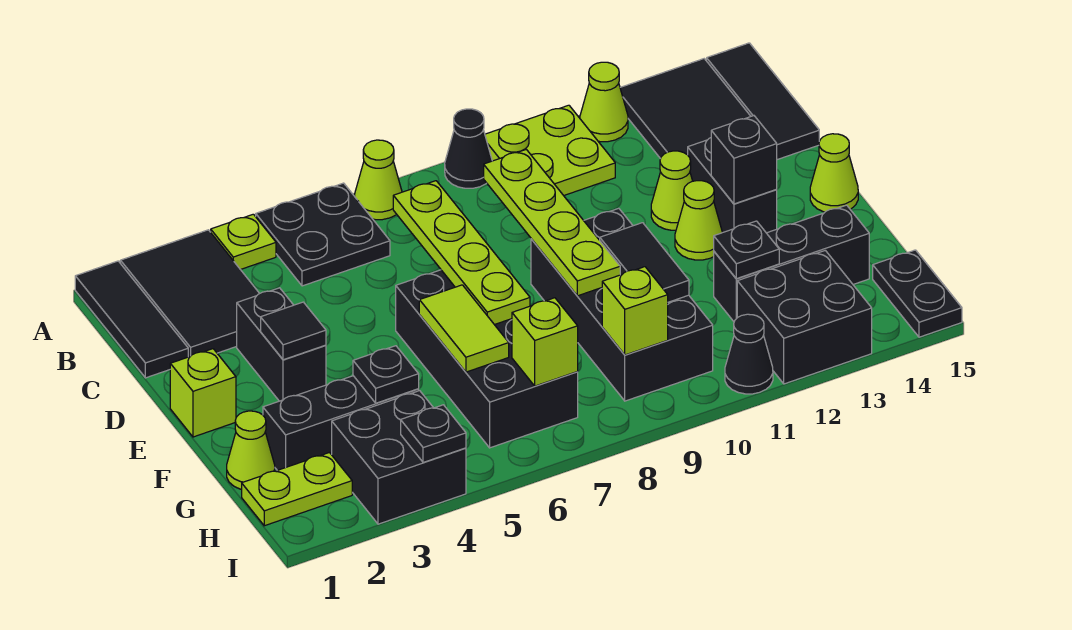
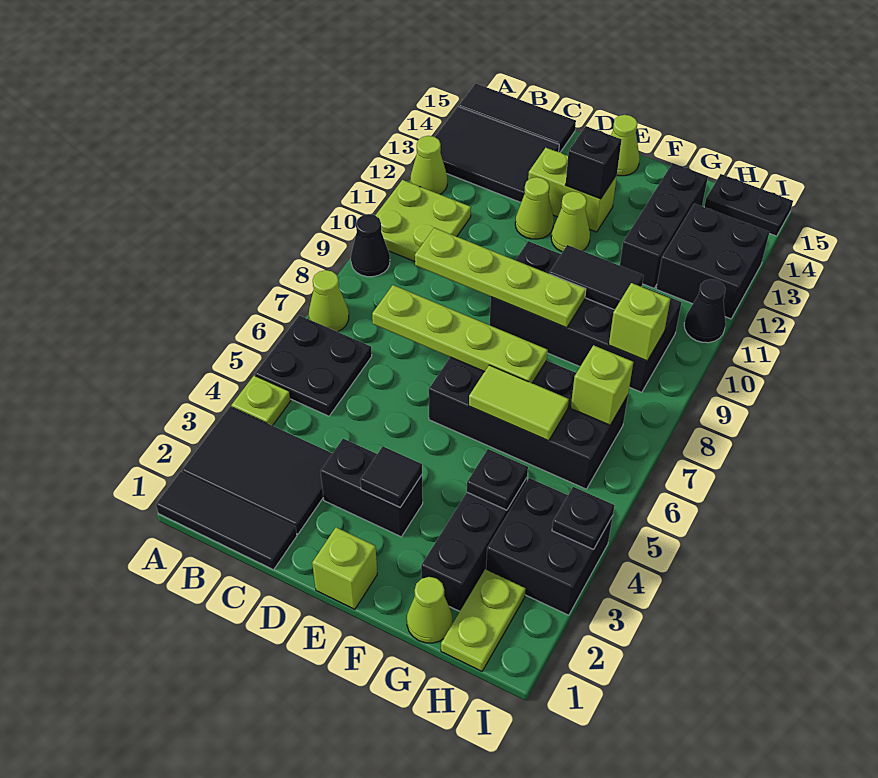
black 1x2 brick [688,138,777,233] -> lime 1x2 brick [528,148,617,232]
black 1x1 plate [714,221,779,279] -> none

